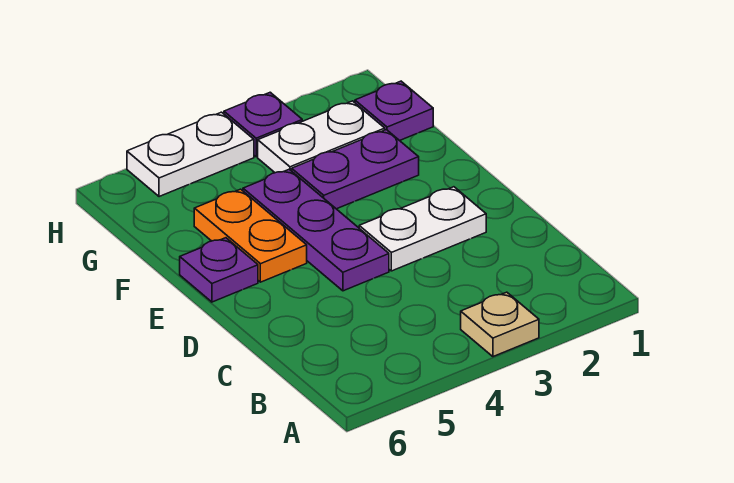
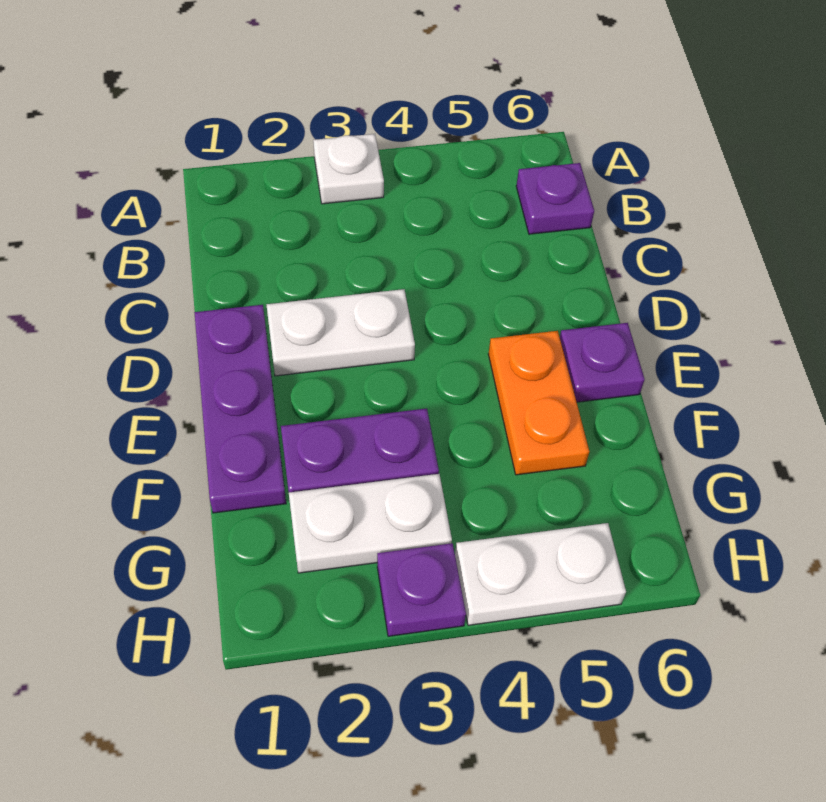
tan 1x1 plate [461,292,539,357] -> white 1x1 plate [313,134,384,204]
purple 1x3 plate [243,169,389,291] -> purple 1x3 plate moved to [194,305,286,513]
purple 1x1 plate [355,81,433,141] -> purple 1x1 plate moved to [516,163,594,234]

